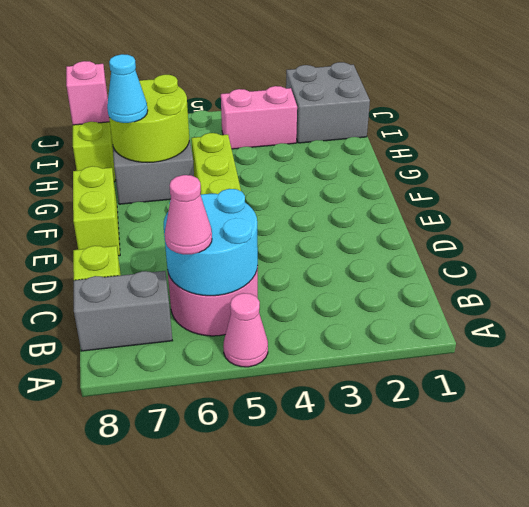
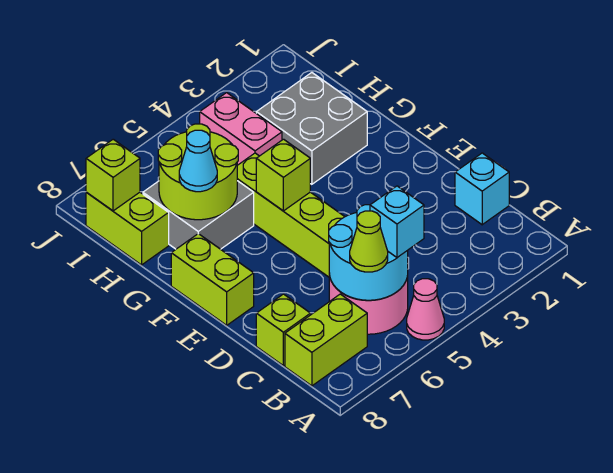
none -> cyan 1x1 brick [370,186,424,258]
pink 1x1 cone [165,175,212,254] -> lime 1x1 cone [350,211,388,272]
grey 1x2 brick [74,271,172,351] -> lime 1x2 brick [285,294,367,386]
none -> cyan 1x1 brick [455,153,509,225]
none -> lime 1x1 brick [256,139,310,211]
grey 2x2 brick [286,62,370,143] -> grey 2x2 brick moved to [256,73,367,184]
pink 1x2 brick [221,86,297,149] -> pink 1x2 brick turned to [200,93,282,165]
pink 1x1 brick [66,61,109,125] -> lime 1x1 brick [86,139,140,211]

